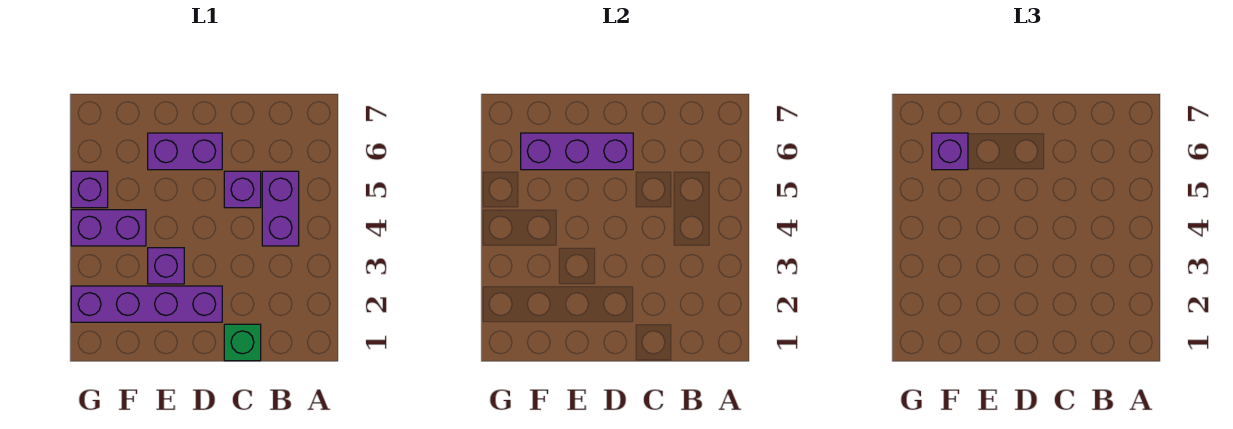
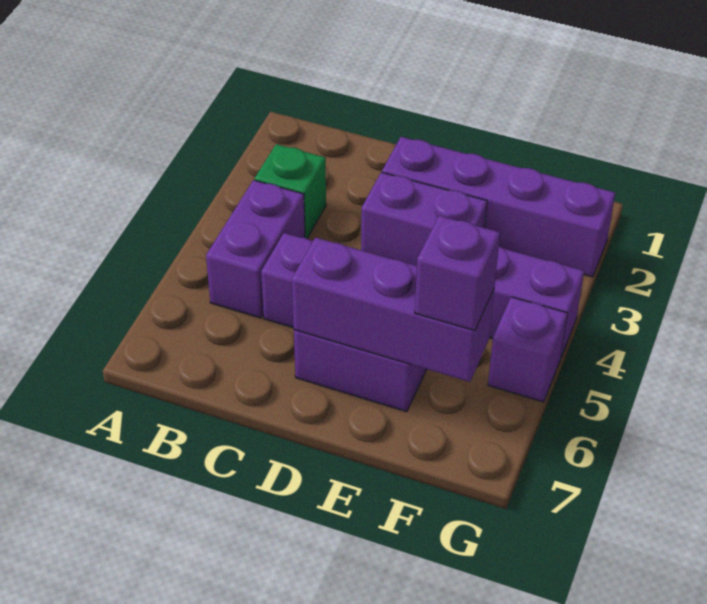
green 1x1 brick [224,324,261,361] -> green 1x1 brick moved to [254,144,326,239]
purple 1x1 brick [148,248,184,284] -> purple 1x2 brick [361,172,487,266]

